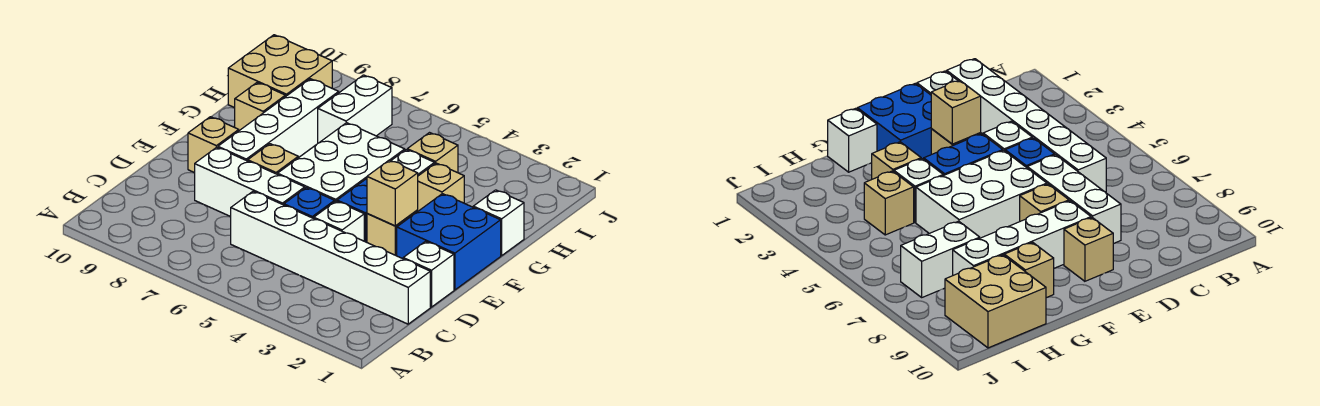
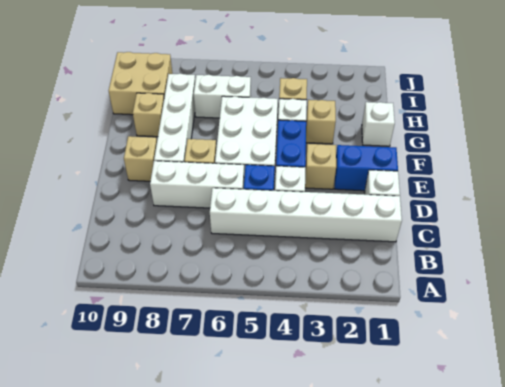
blue 2x2 brick [397,194,501,290] -> blue 1x2 brick [335,145,398,191]
tan 1x1 brick [367,160,418,226] -> none
white 1x2 brick [318,75,392,143] -> white 1x2 brick turned to [194,75,251,118]

